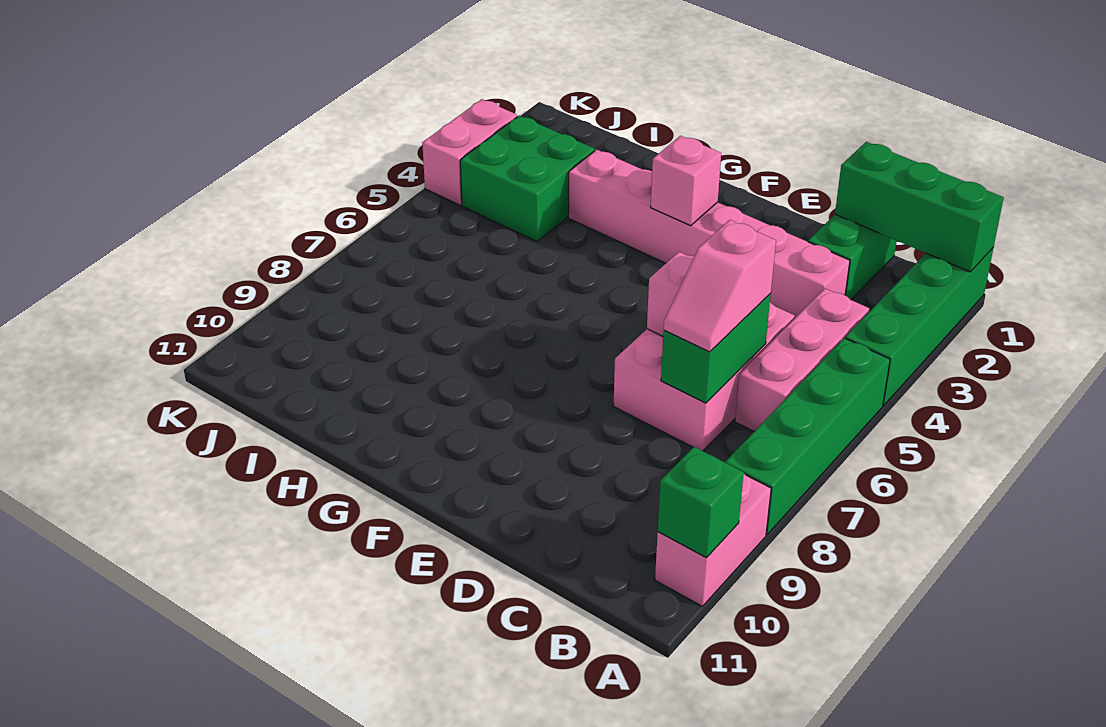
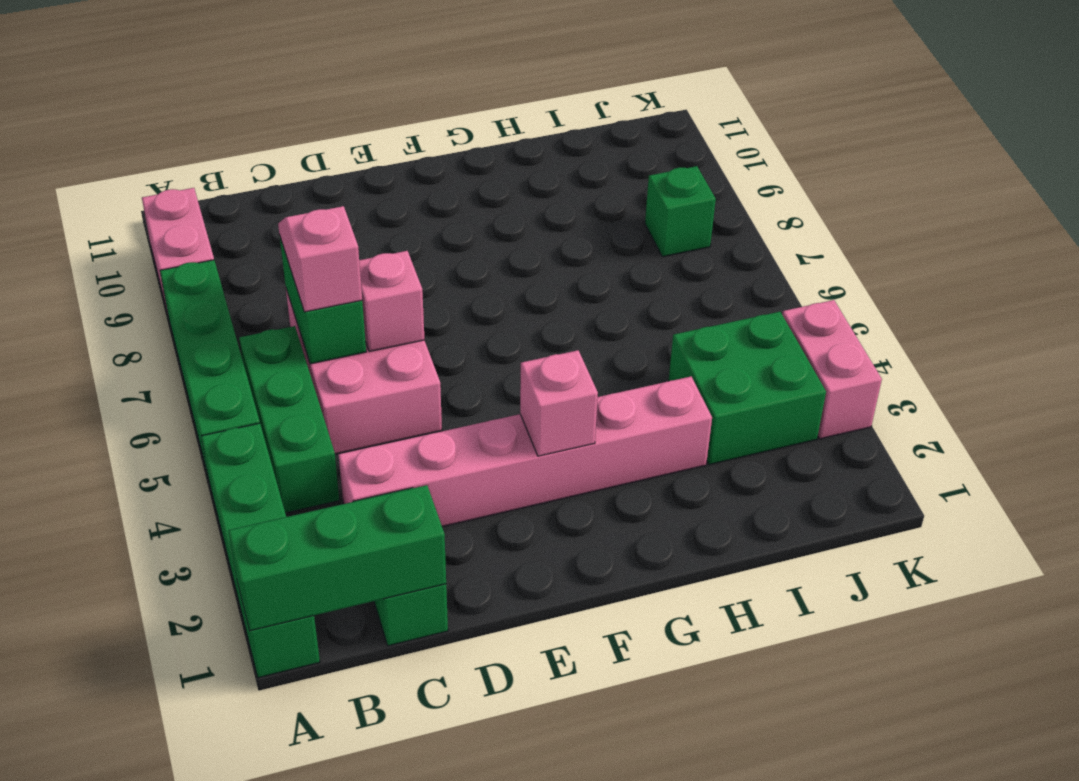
green 1x1 brick [658,447,744,558] -> green 1x1 brick moved to [645,166,716,257]
pink 1x3 brick [735,289,869,431] -> green 1x3 brick [239,326,339,513]

